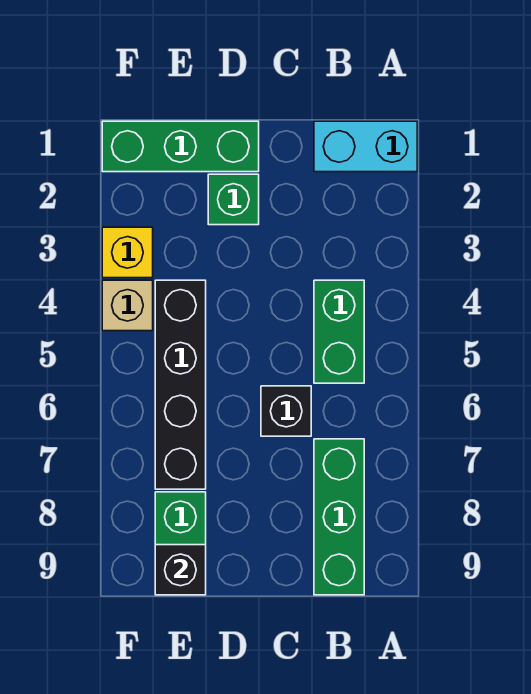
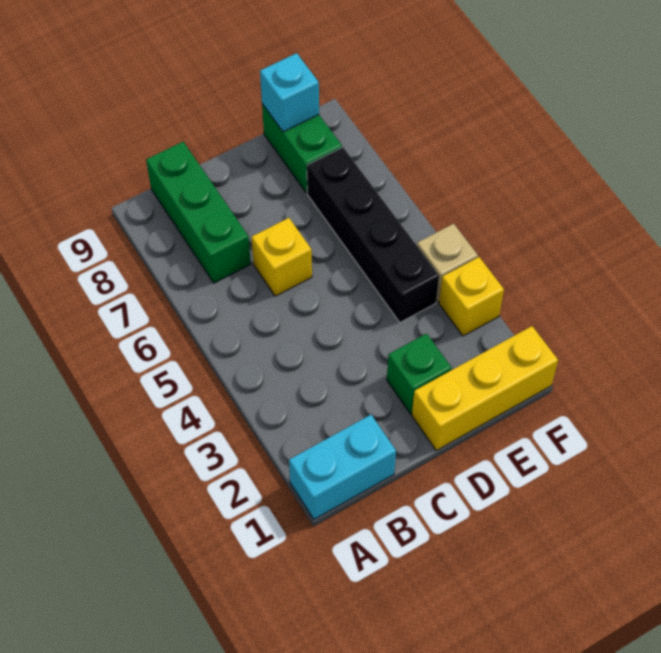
green 1x2 brick [314,280,364,383] -> none
black 1x1 brick [261,386,311,436] -> yellow 1x1 brick [252,218,312,296]
green 1x3 brick [102,121,259,172] -> yellow 1x3 brick [412,326,558,450]
black 1x1 brick [155,545,206,595] -> cyan 1x1 brick [260,53,319,132]

